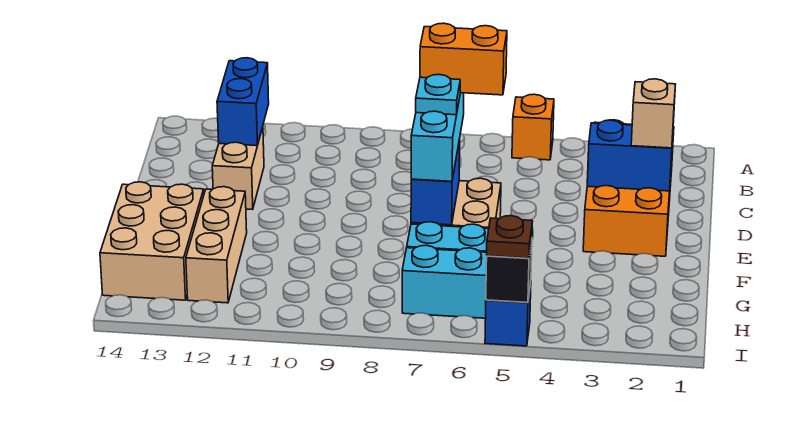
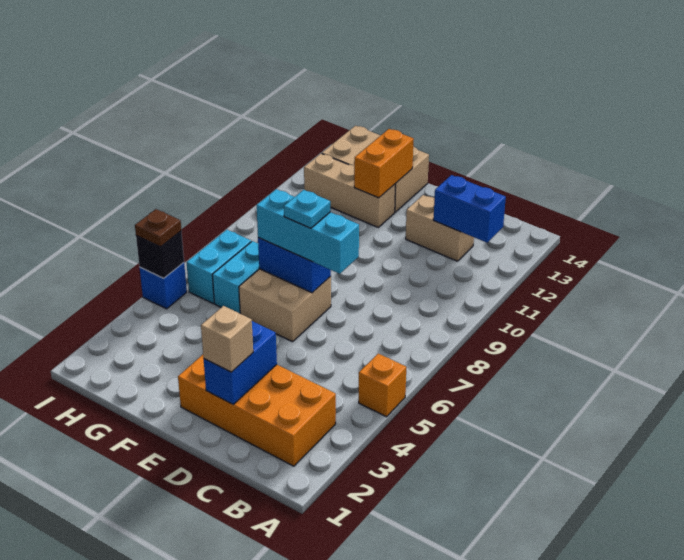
orange 1x2 brick [420,23,507,95] -> orange 1x2 brick moved to [354,129,414,198]

